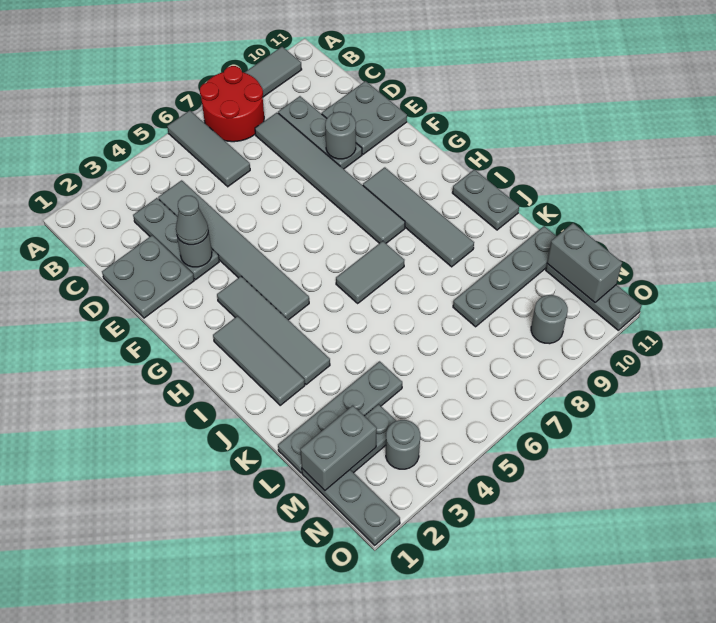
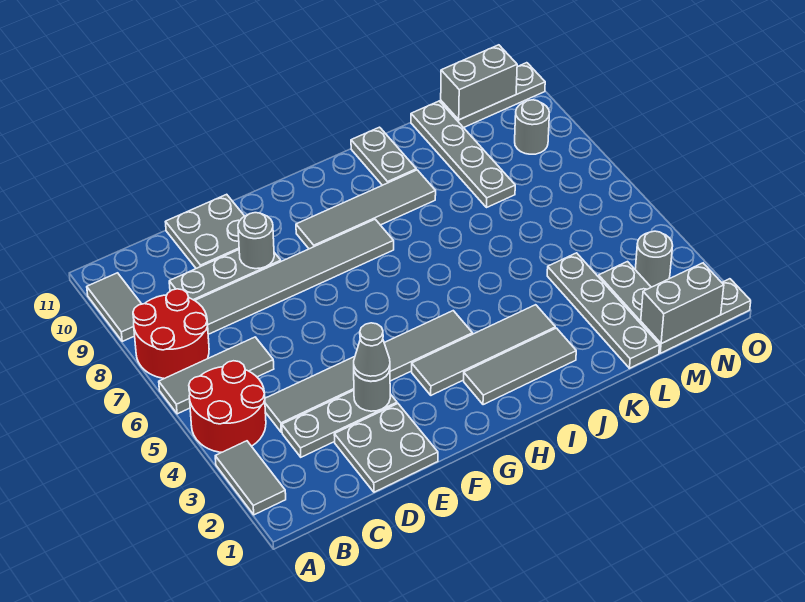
none -> red 2x2 round brick [189,361,266,452]
grey 1x2 tile [336,241,404,303] -> grey 1x2 tile moved to [215,441,286,515]
grey 1x2 plate [452,169,519,230] -> grey 1x2 plate turned to [351,127,416,185]
grey 1x2 brick [300,406,377,490] -> grey 1x2 brick turned to [641,263,724,344]

